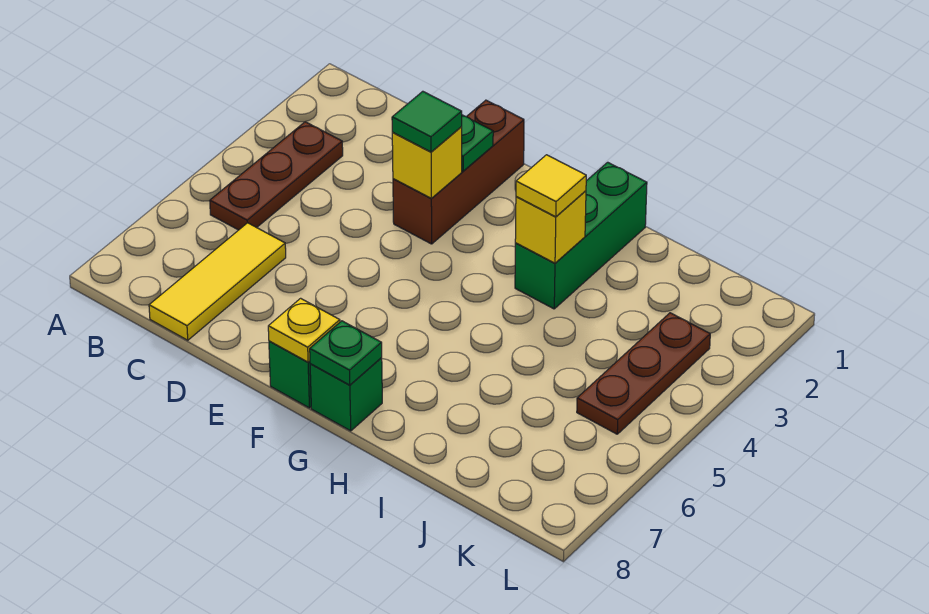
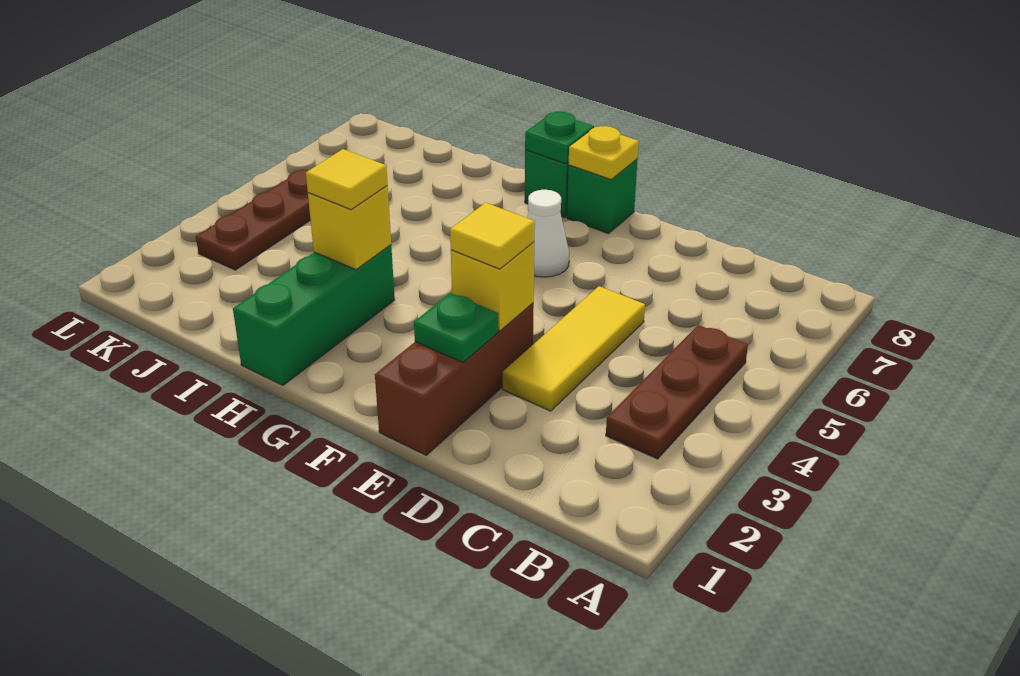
yellow 1x3 tile [149,223,286,340] -> yellow 1x3 tile moved to [503,286,645,411]
green 1x1 tile [392,91,462,152] -> yellow 1x1 tile [450,203,535,269]
none -> white 1x1 cone [527,190,569,277]

